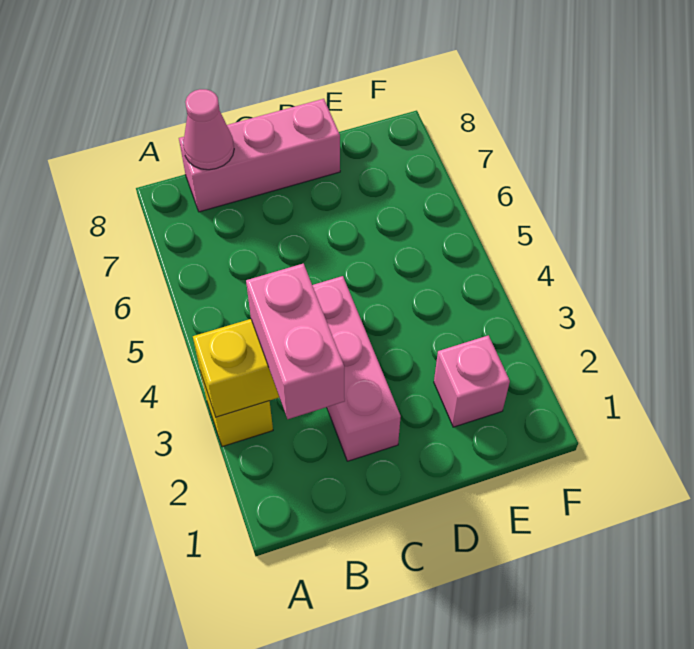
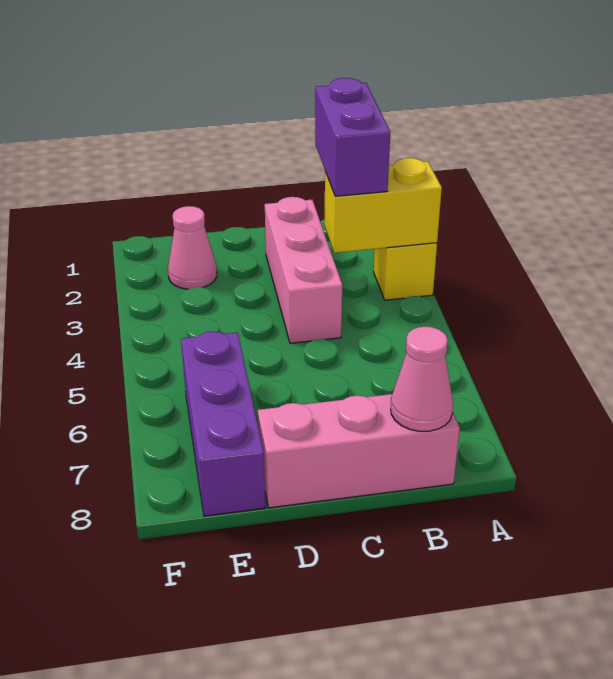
pink 1x2 brick [246,264,345,419] -> purple 1x2 brick [315,78,390,196]
pink 1x1 brick [434,335,510,427] -> pink 1x1 cone [168,206,217,289]
none -> purple 1x3 brick [181,331,265,516]

